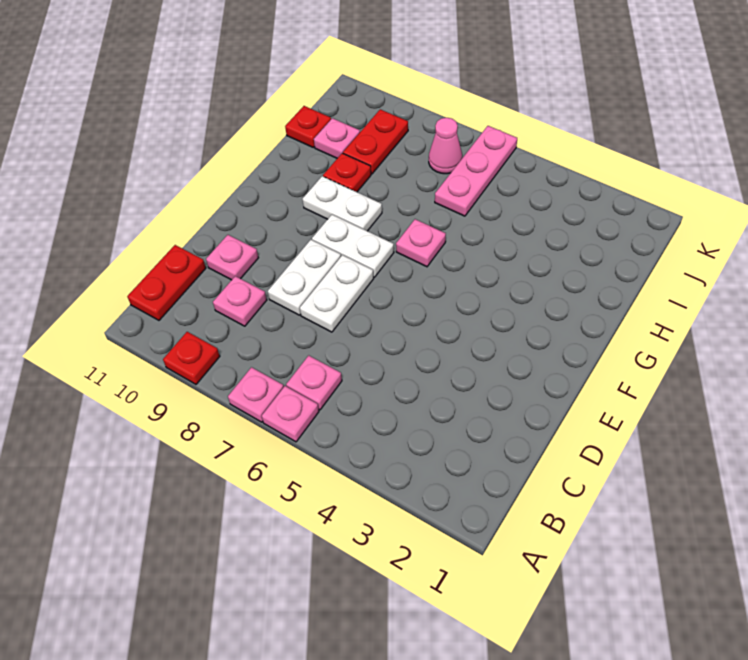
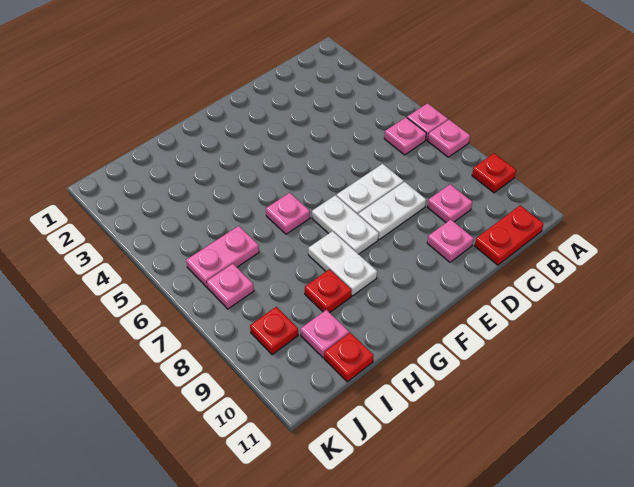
pink 1x3 plate [435,126,517,216] -> pink 1x2 plate [186,226,259,287]
red 1x2 plate [343,109,408,174] -> red 1x1 plate [250,307,298,355]
pink 1x1 cone [429,118,462,174] -> pink 1x1 plate [207,264,254,309]

